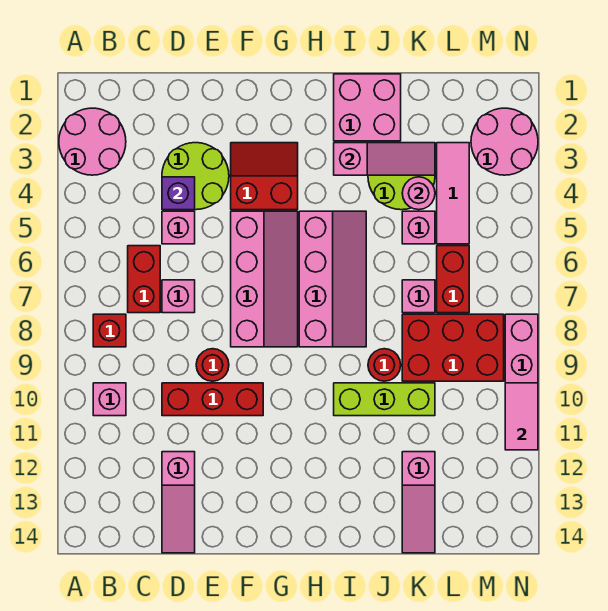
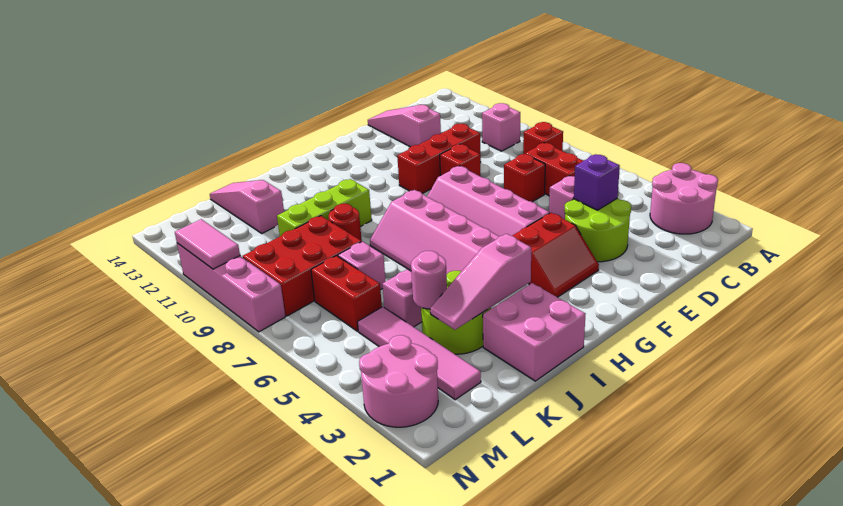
pink 1x1 brick [162,280,195,313] -> red 1x1 brick [504,154,545,202]
red 1x1 round brick [196,349,229,381] -> red 1x1 brick [440,144,481,176]
pink 1x3 tile [437,143,469,244] -> pink 1x4 tile [357,307,481,400]

